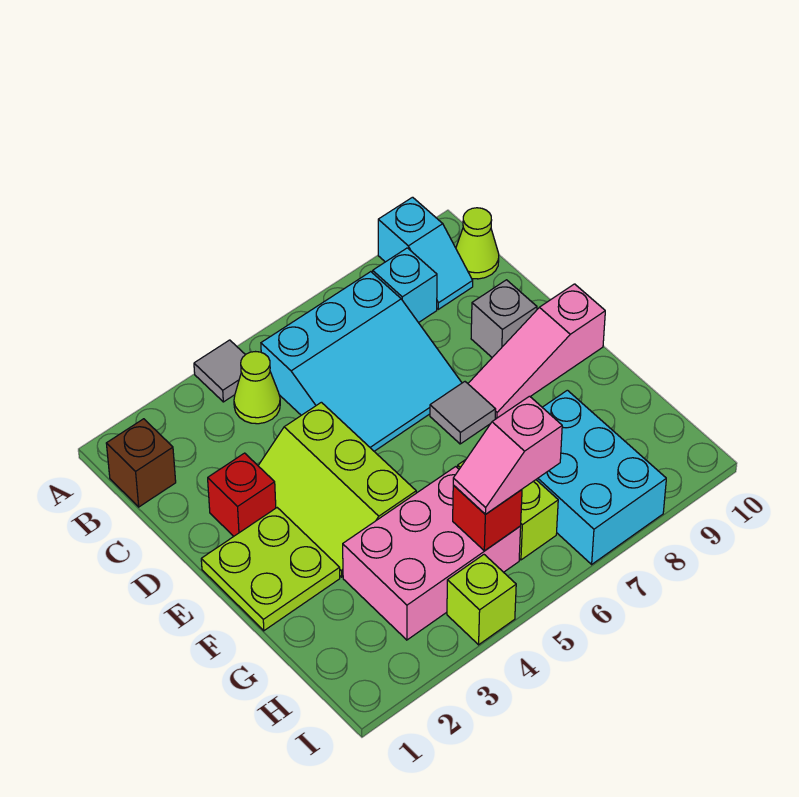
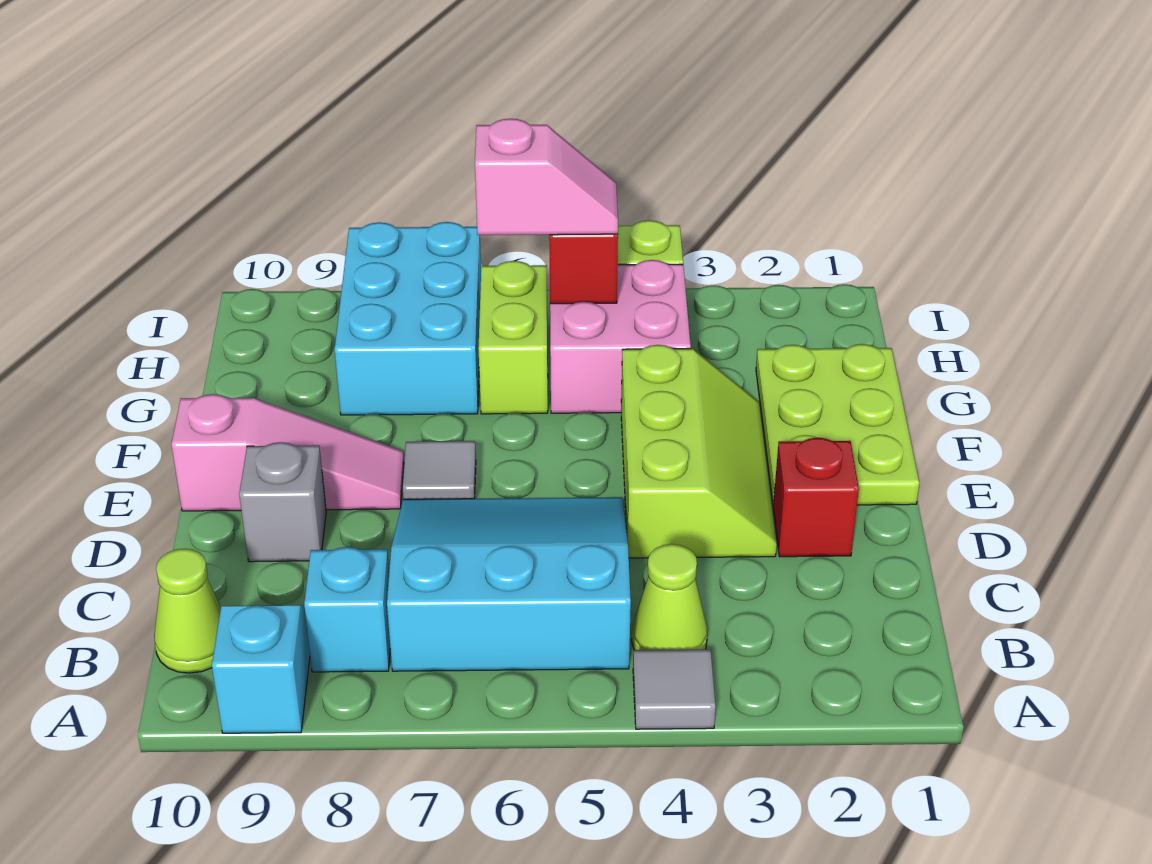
brown 1x1 brick [106,419,176,507] -> none
lime 2x2 plate [201,508,340,631] -> lime 2x3 plate [756,344,919,505]
pink 2x3 brick [343,467,521,640] -> pink 2x2 brick [550,260,691,413]

